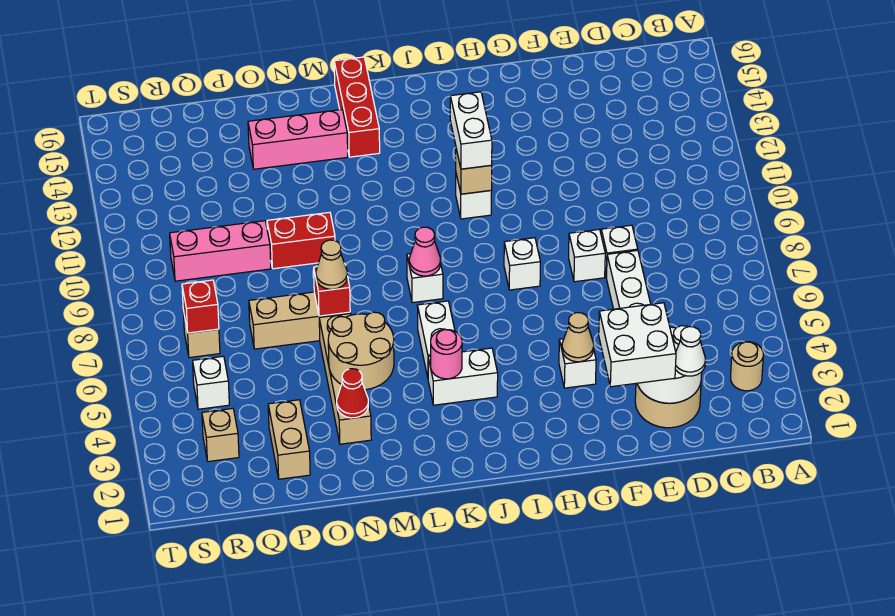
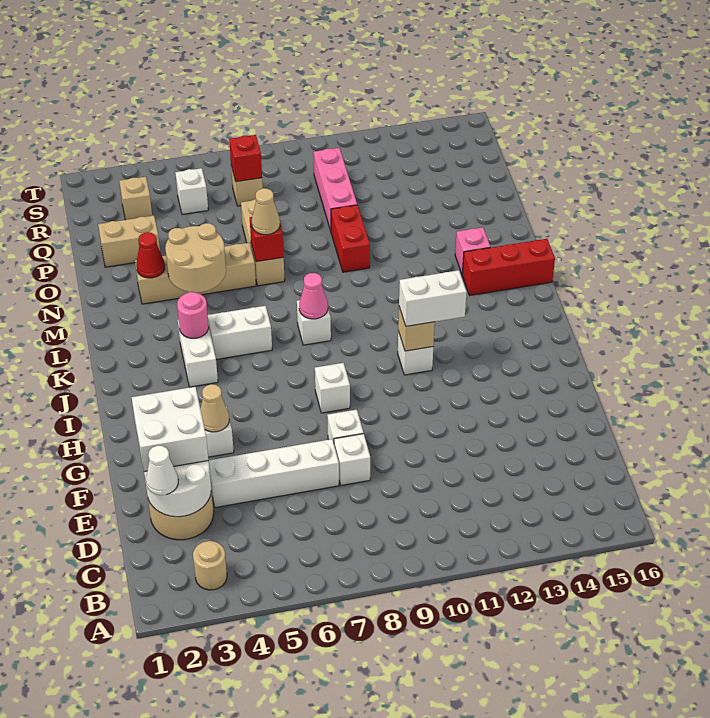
pink 1x3 brick [248,110,348,169] -> pink 1x1 brick [455,227,490,273]

